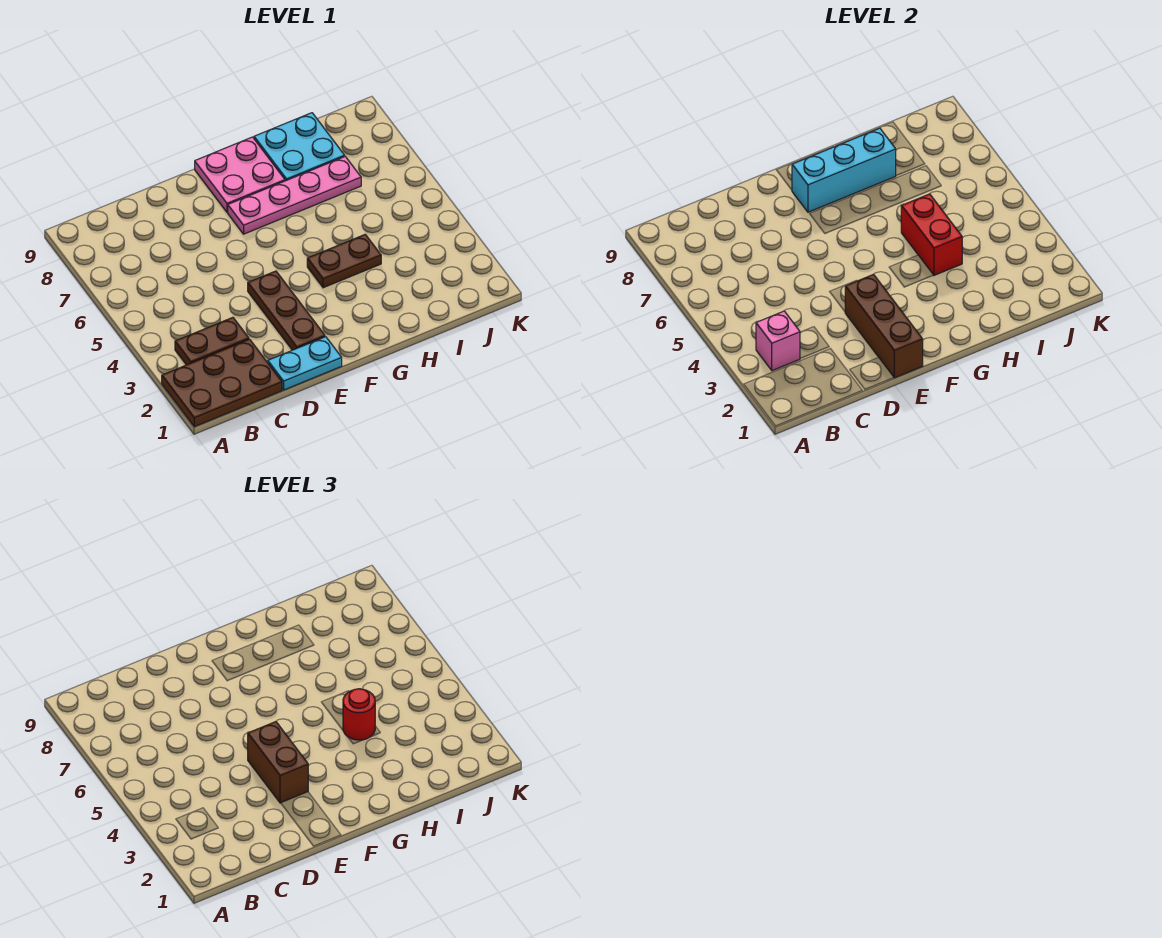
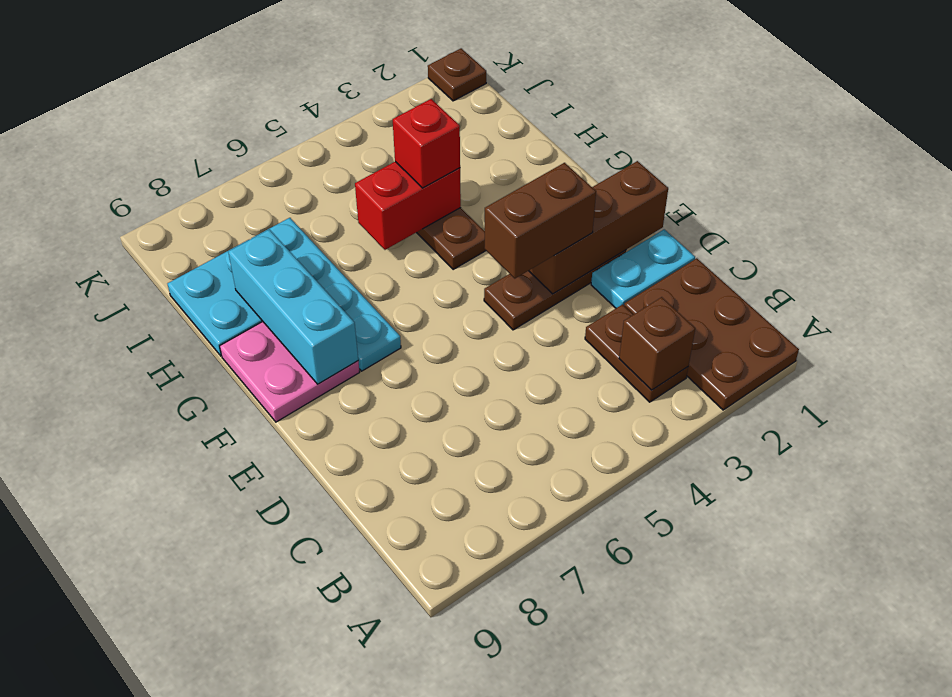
pink 1x1 brick [756,311,800,371] -> brown 1x1 brick [619,297,695,390]
cyan 1x2 plate [268,337,342,390] -> cyan 1x2 plate turned to [591,229,695,308]
pink 1x4 plate [228,157,361,234] -> cyan 1x4 plate [251,218,401,371]
red 1x1 round brick [343,689,375,740] -> red 1x1 brick [393,99,460,188]
none -> brown 1x1 plate [428,48,486,101]

